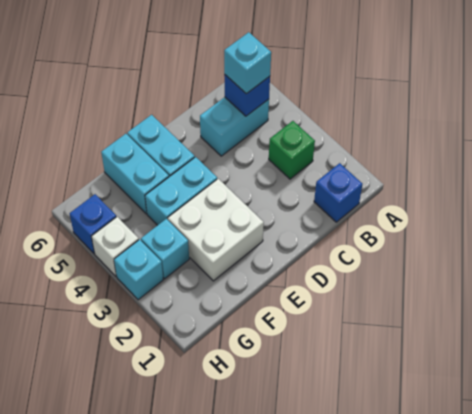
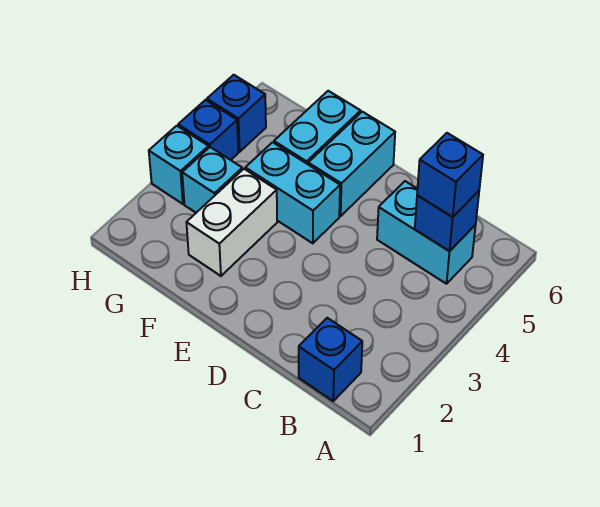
green 1x1 brick [269,121,315,179] -> none
cyan 1x1 brick [224,32,271,94] -> blue 1x1 brick [417,133,483,217]
white 2x2 brick [168,179,264,281] -> white 1x2 brick [186,169,277,276]
white 1x1 brick [92,217,139,276] -> blue 1x1 brick [178,100,238,160]

